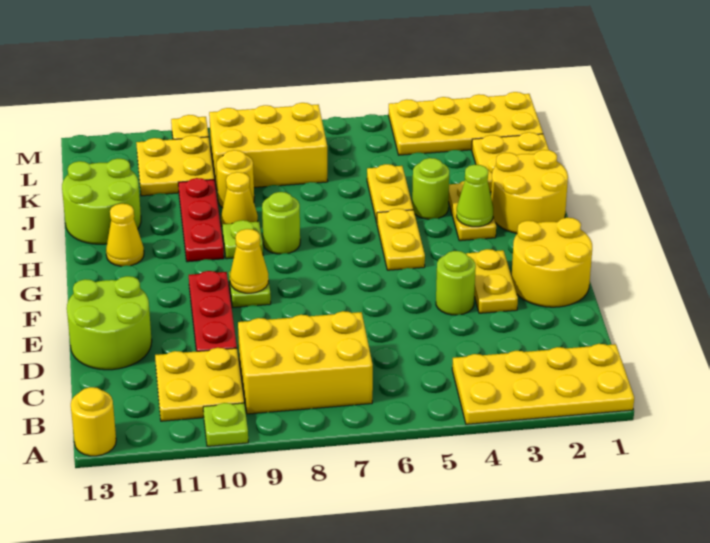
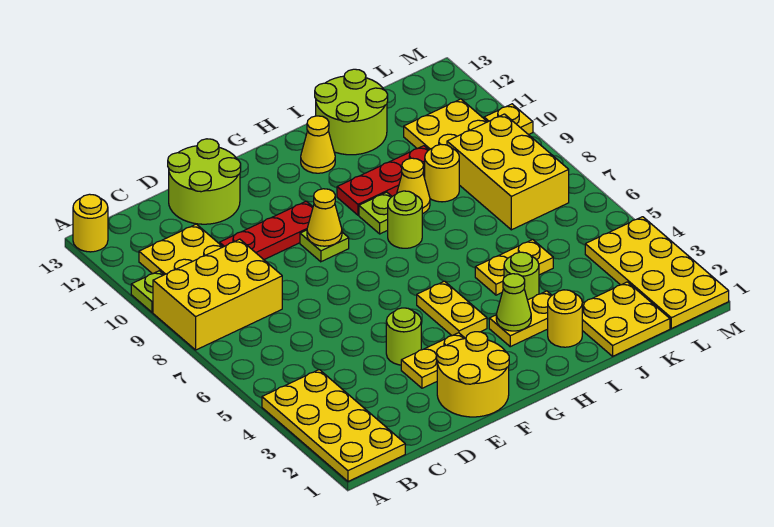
yellow 2x3 brick [238,311,373,414] -> yellow 2x3 brick turned to [153,239,282,350]
yellow 1x2 plate [377,209,425,270] -> yellow 1x2 plate turned to [417,281,487,338]
yellow 2x2 round brick [491,150,568,234] -> yellow 1x1 round brick [548,290,582,347]

